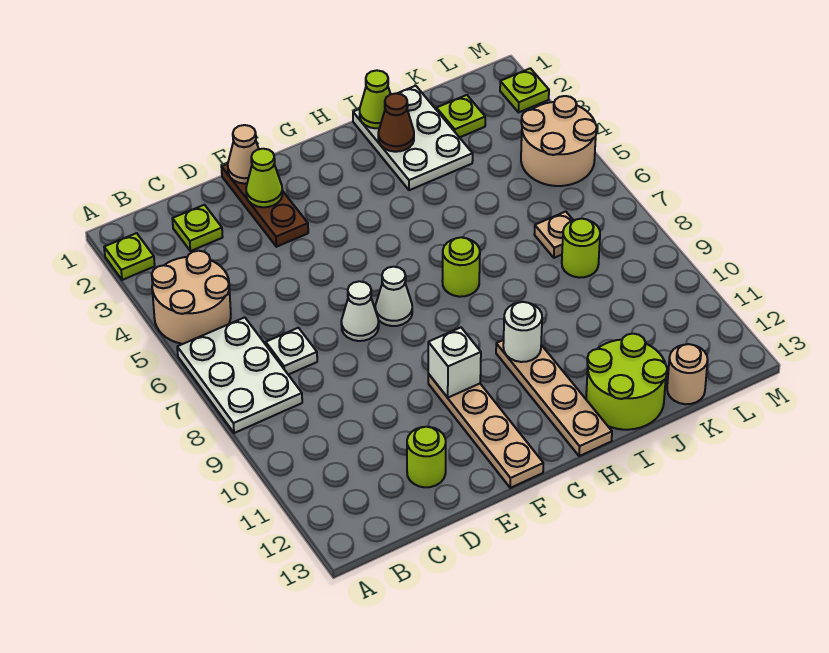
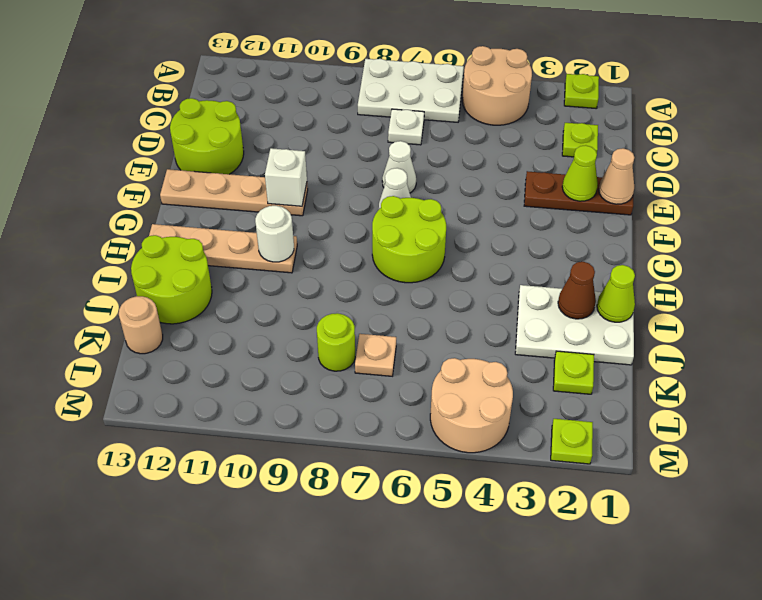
lime 1x1 round brick [407,427,446,487] -> lime 2x2 round brick [170,98,244,174]
lime 1x1 round brick [442,237,480,297] -> lime 2x2 round brick [372,196,446,283]

